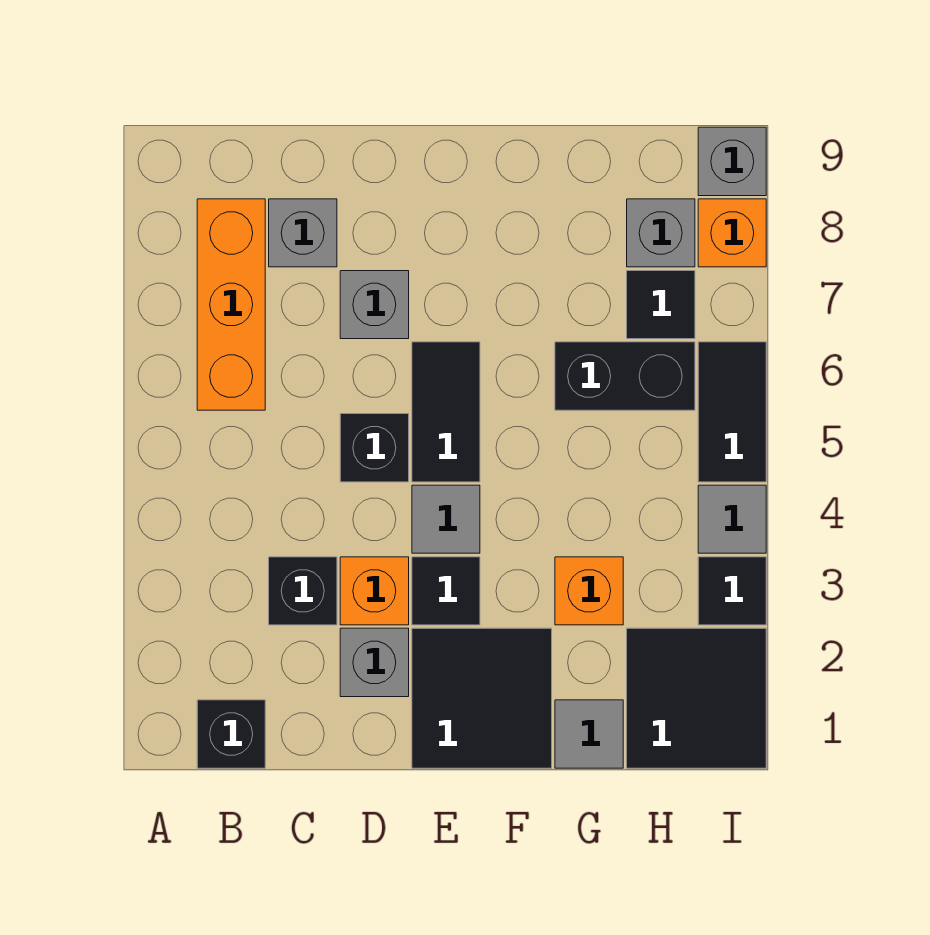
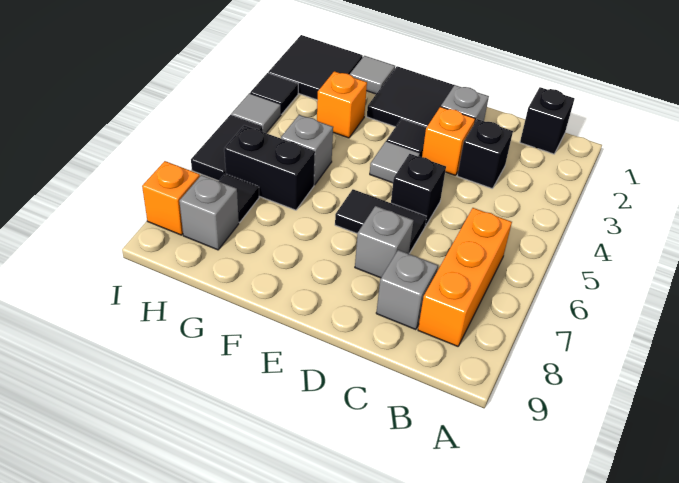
black 1x2 tile [412,342,480,482] -> black 1x2 tile turned to [335,189,427,253]
grey 1x1 brick [698,127,766,196] -> grey 1x1 brick moved to [281,115,333,185]

